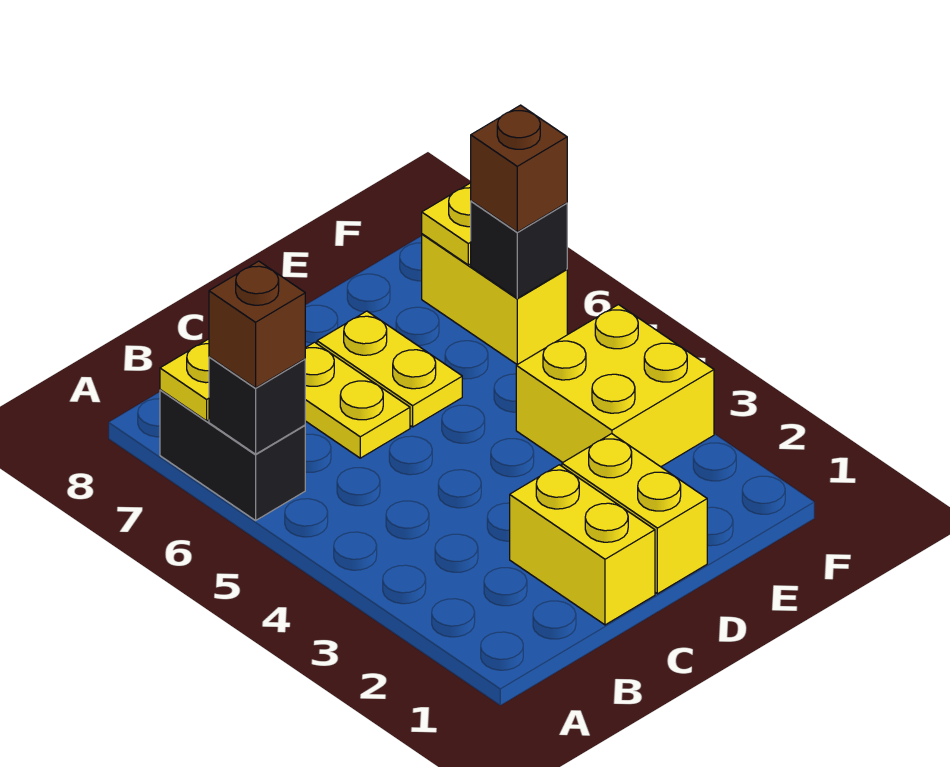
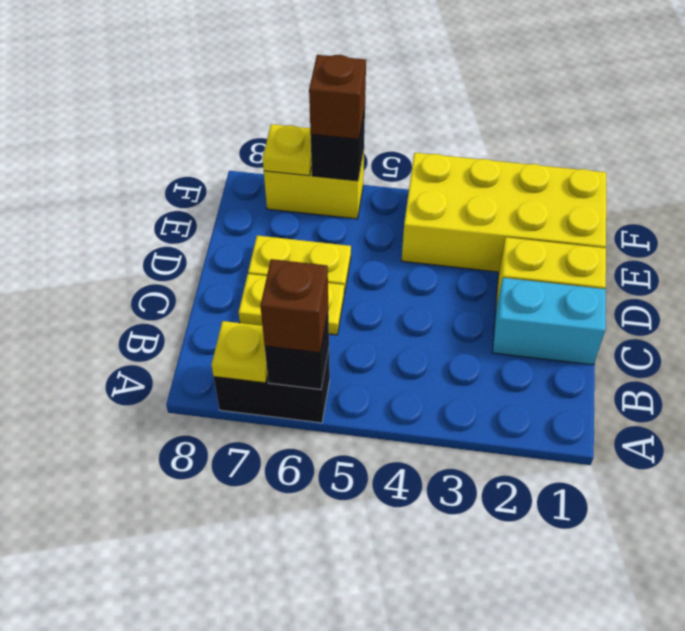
yellow 1x2 brick [510,465,655,625] -> cyan 1x2 brick [493,278,606,365]
yellow 2x2 brick [516,305,714,467] -> yellow 2x4 brick [402,153,606,272]

